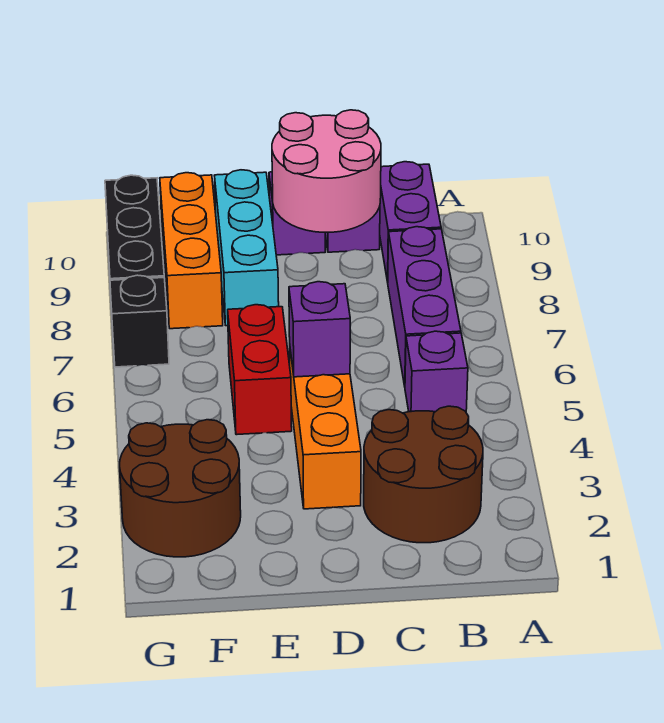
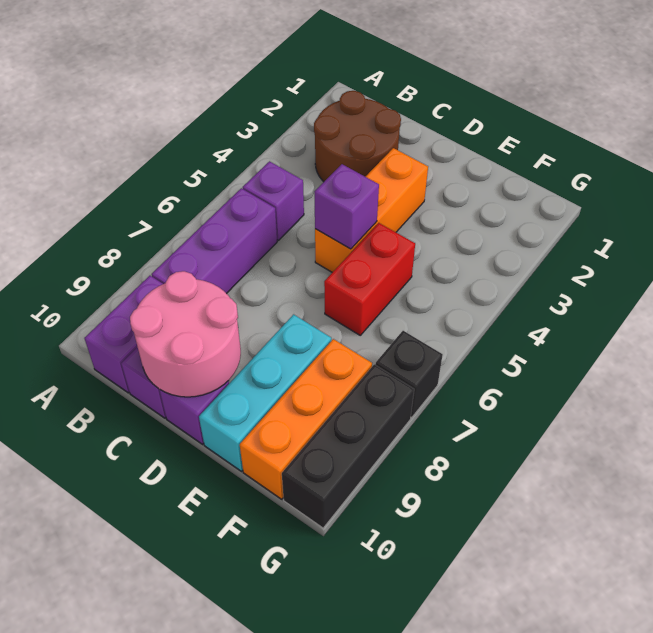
brown 2x2 round brick [120,420,241,557] -> none

